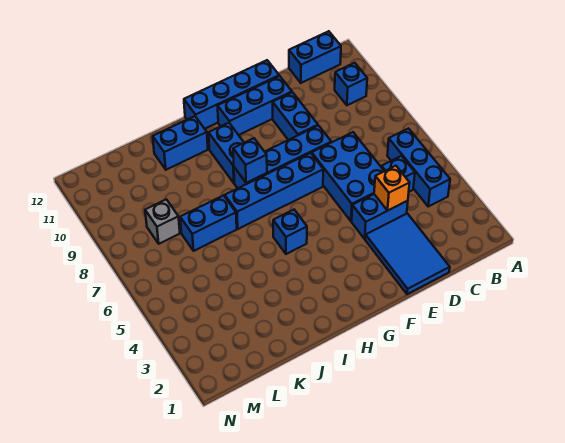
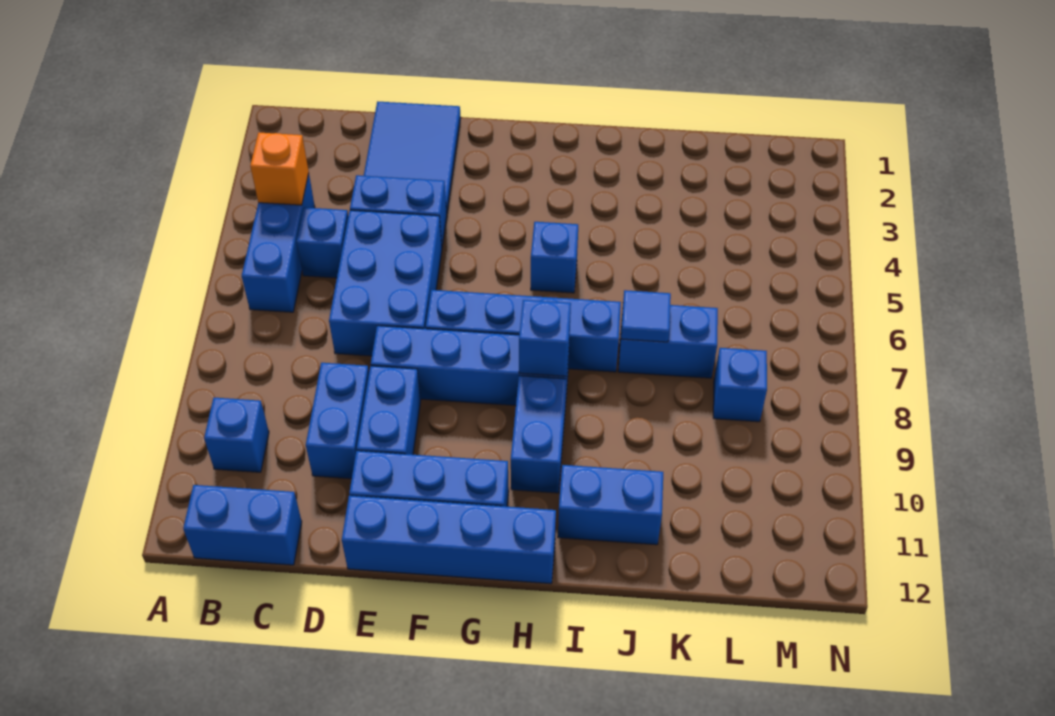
orange 1x1 brick [374,166,410,211] -> orange 1x1 brick moved to [250,132,309,205]
none -> blue 1x2 brick [306,363,369,479]
none -> blue 1x1 tile [621,290,671,342]
grey 1x1 brick [145,199,180,244] -> blue 1x1 brick [713,348,767,422]

